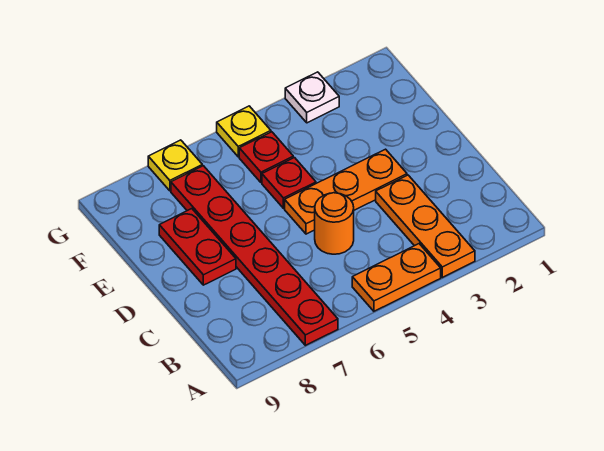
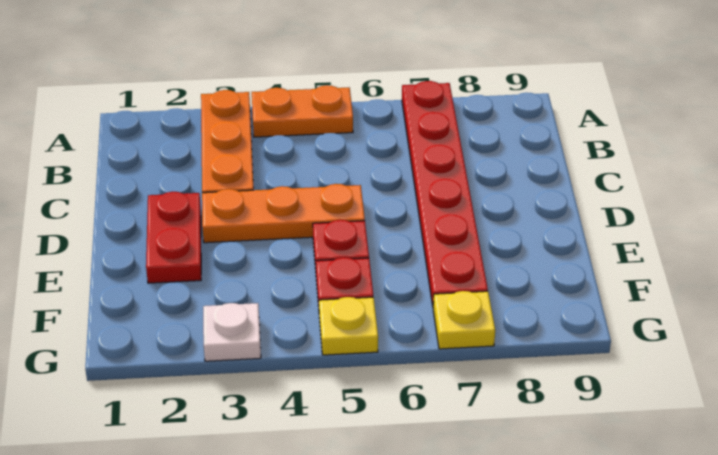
orange 1x1 round brick [315,193,354,254] -> none
red 1x2 plate [159,209,236,285] -> red 1x2 plate moved to [146,192,201,283]

